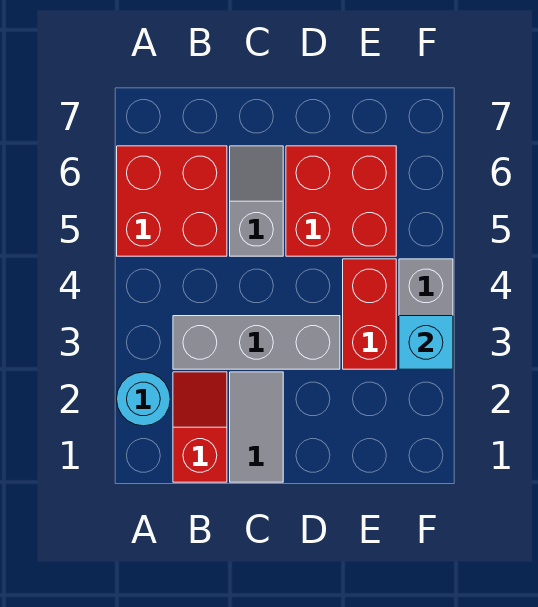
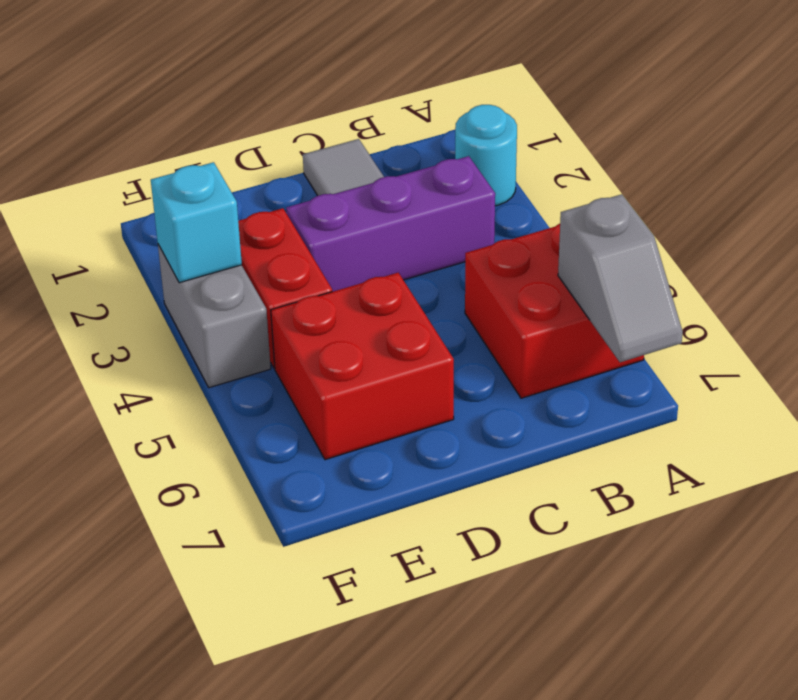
red 1x2 slope [173,372,227,482] -> none
grey 1x3 brick [173,316,340,369] -> purple 1x3 brick [286,156,495,292]
grey 1x2 slope [230,146,283,256] -> grey 1x2 slope moved to [558,194,683,362]

